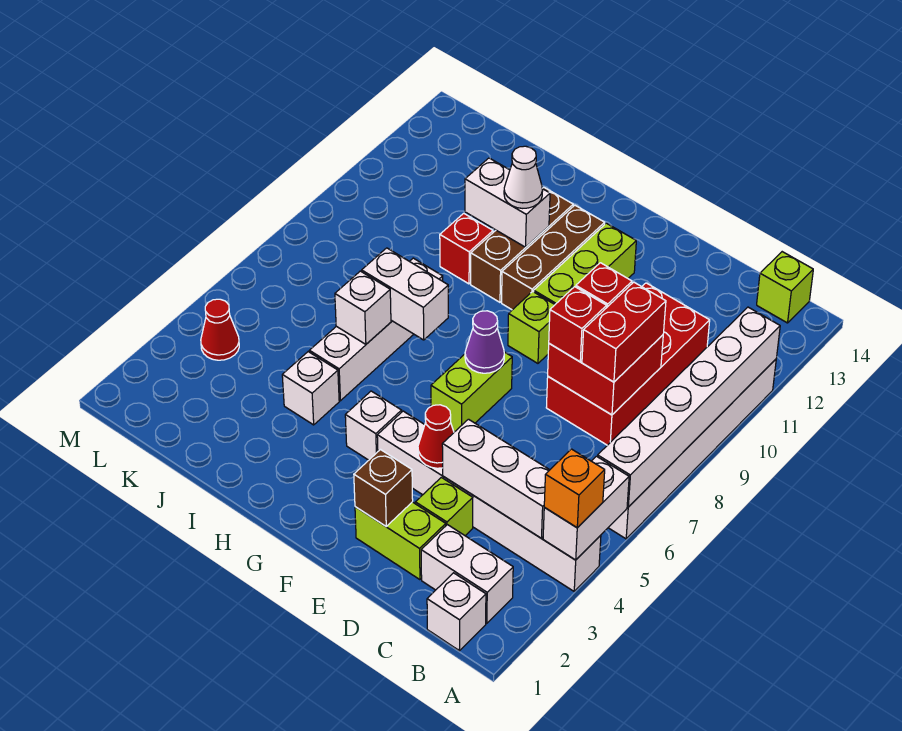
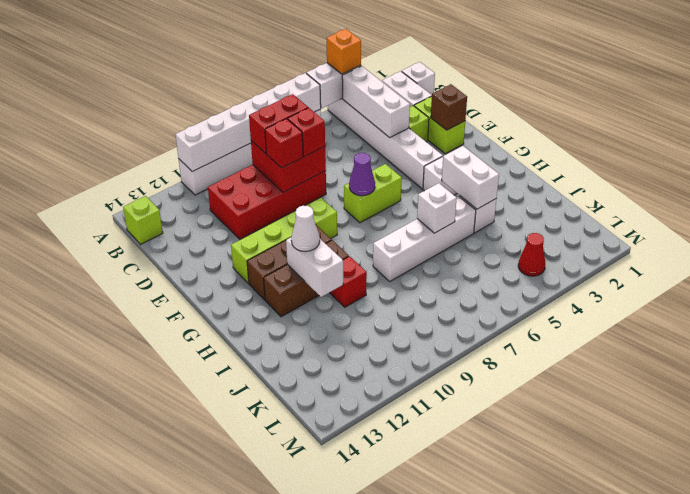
red 1x1 cone [418,405,454,468] -> none
white 1x2 brick [362,248,448,340] -> white 1x2 brick moved to [442,146,499,209]

